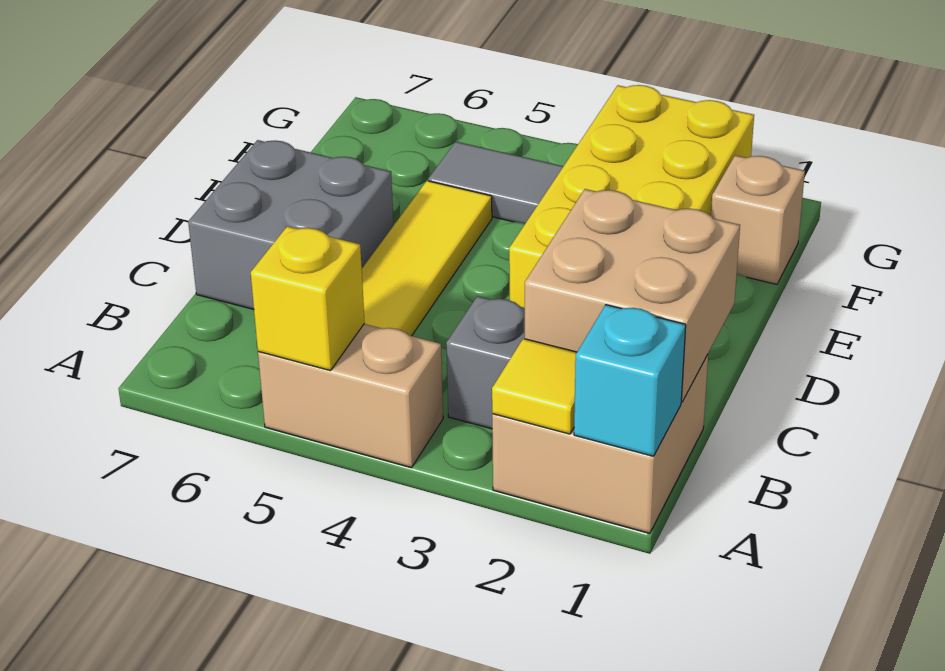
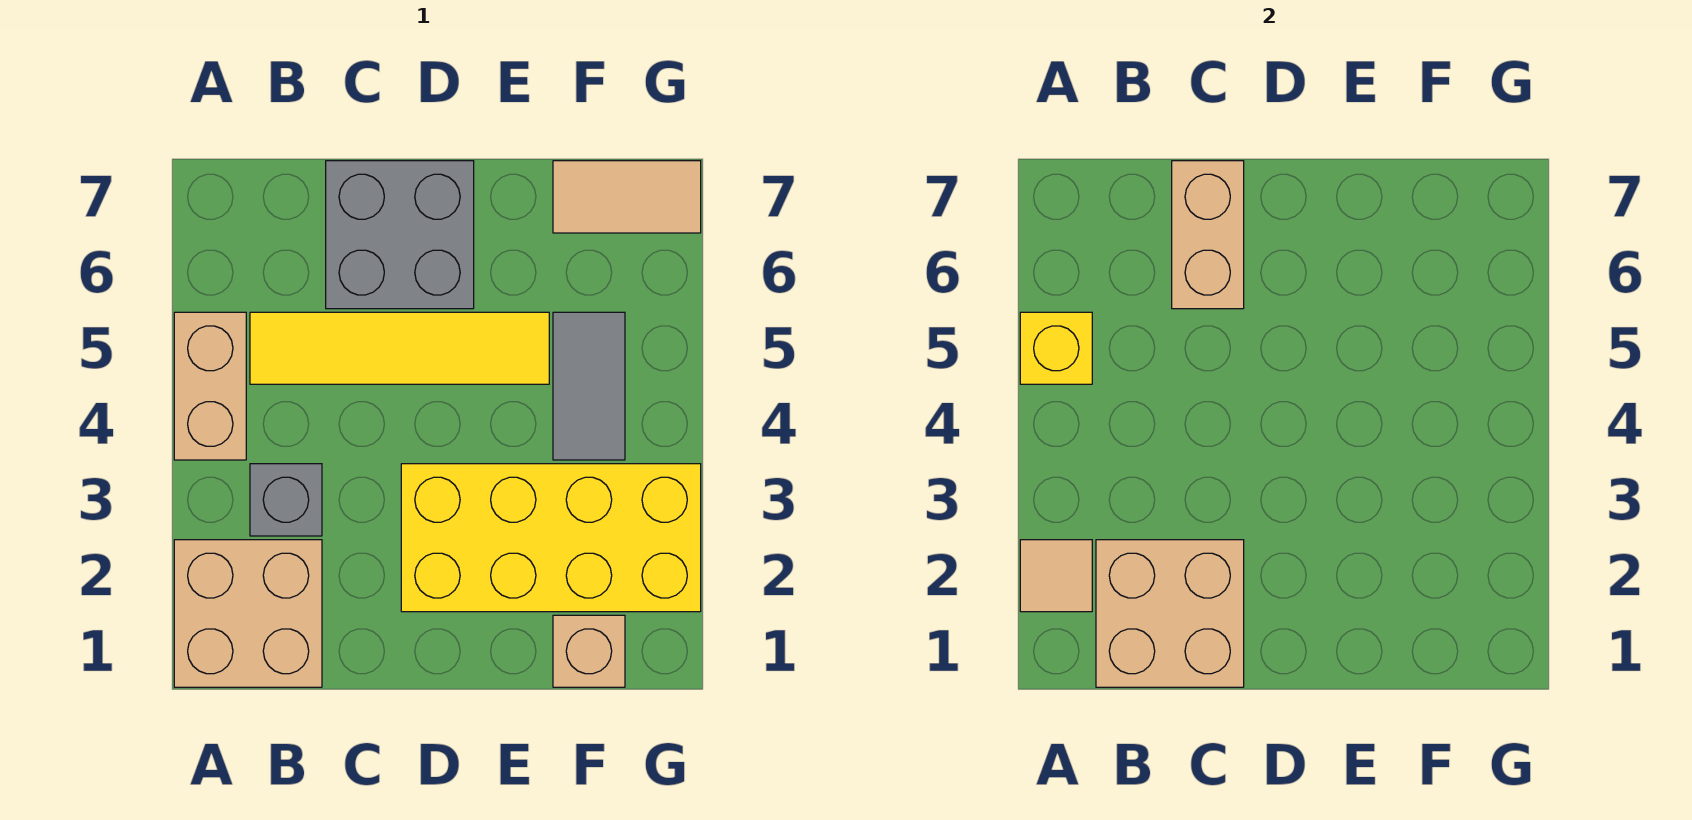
cyan 1x1 brick [574,305,686,456] -> none
yellow 1x1 tile [492,339,577,434] -> tan 1x1 tile [1020,540,1092,612]
none -> tan 1x2 brick [1172,161,1244,309]
none -> tan 1x2 tile [553,161,701,233]

